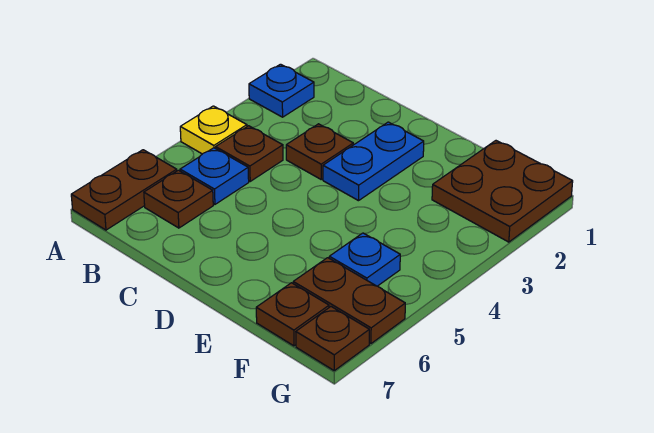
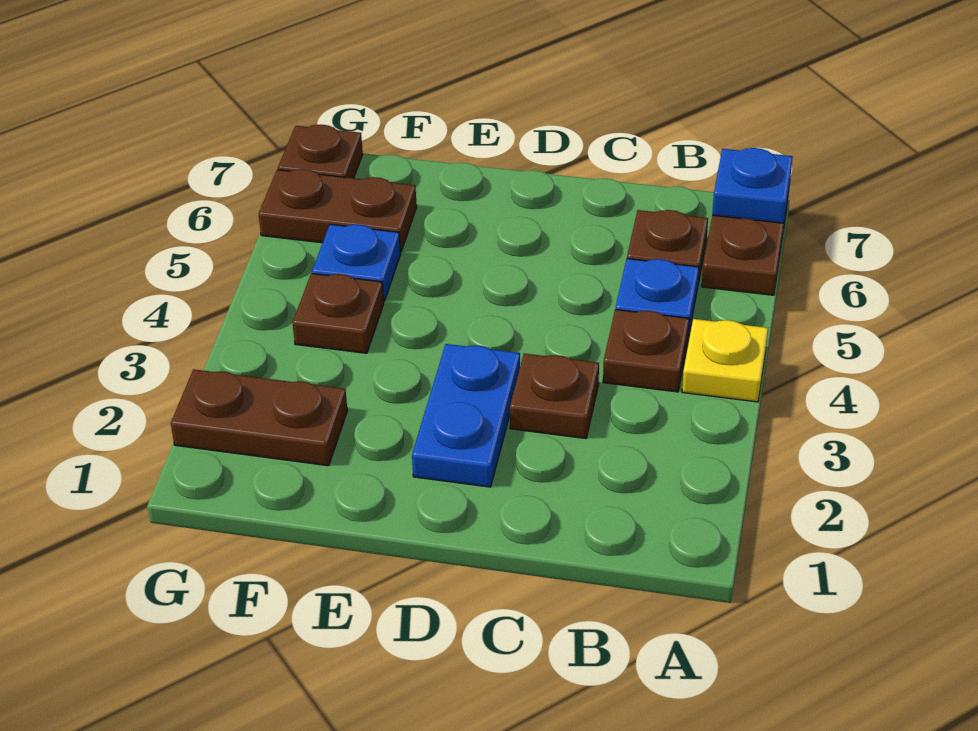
blue 1x1 plate [249,64,314,117] -> blue 1x1 plate moved to [712,148,793,223]
brown 2x2 plate [432,141,573,242] -> brown 1x2 plate [171,369,347,466]
brown 1x1 plate [256,283,329,346] -> brown 1x1 plate moved to [292,273,384,353]

